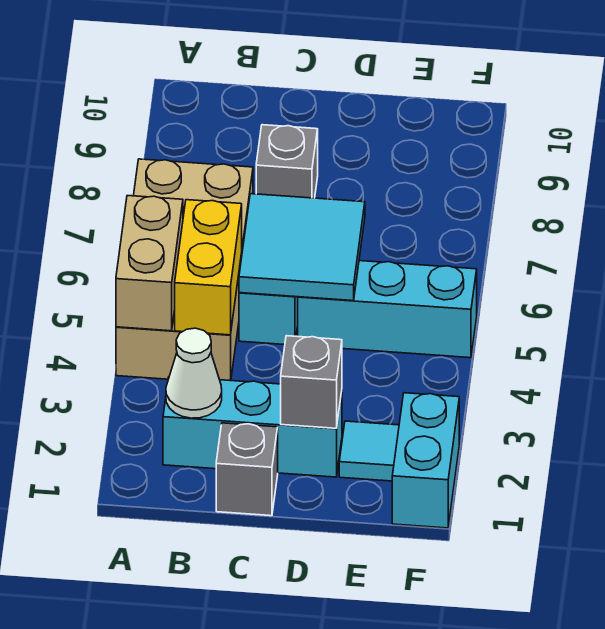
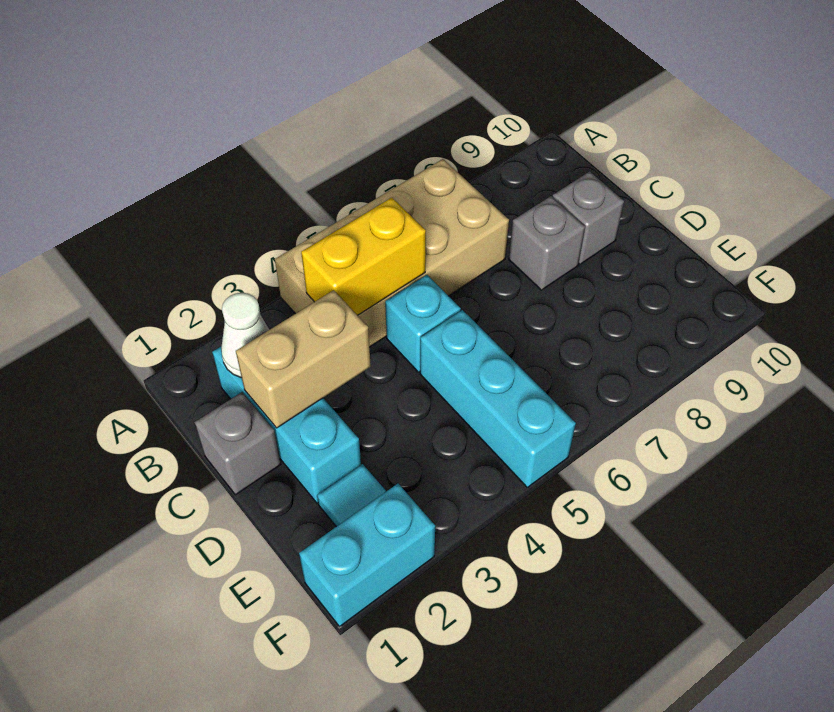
tan 1x2 brick [116,196,183,331] -> tan 1x2 brick moved to [236,290,371,428]
cyan 2x2 tile [239,194,365,301] -> none
grey 1x1 brick [281,336,342,428] -> grey 1x1 brick moved to [553,171,624,264]

